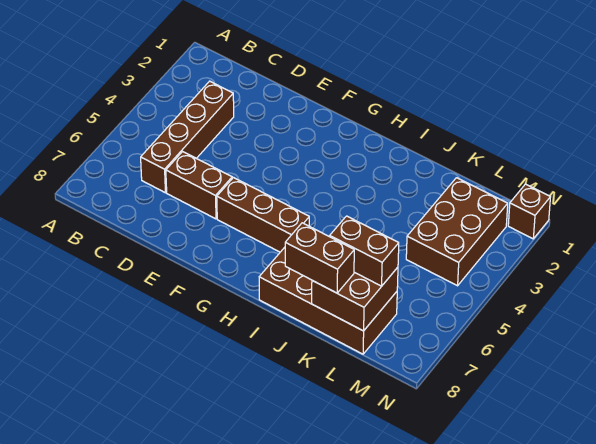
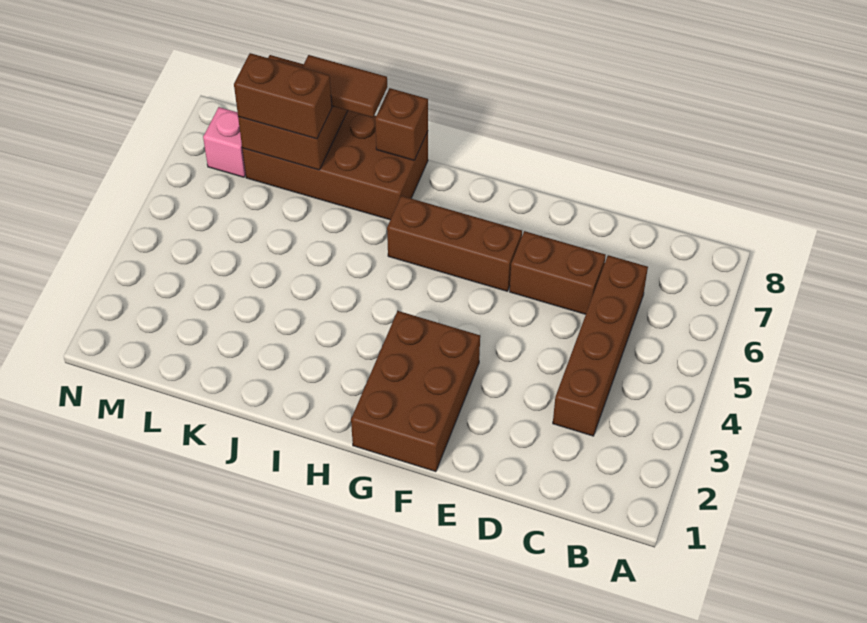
brown 1x2 brick [285,223,354,293] -> brown 1x2 tile [302,55,387,118]
brown 2x3 brick [406,178,508,286] -> brown 2x3 brick moved to [351,311,480,472]
none -> pink 1x1 brick [203,107,246,177]
brown 1x1 brick [508,184,550,239] -> brown 1x1 brick moved to [375,88,428,160]

